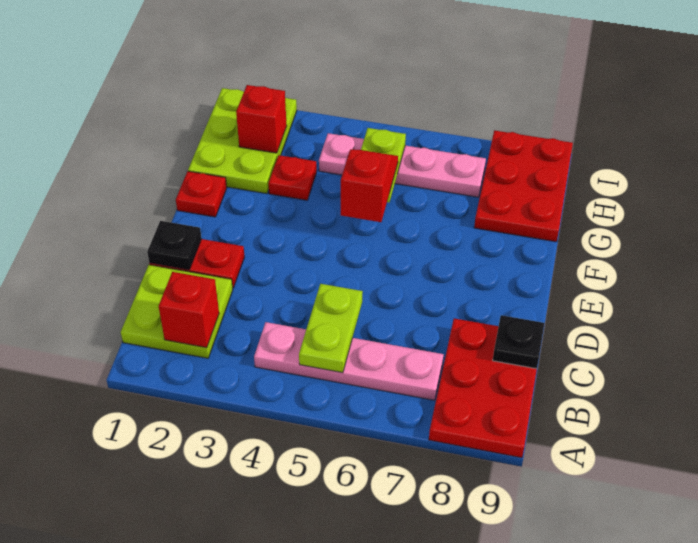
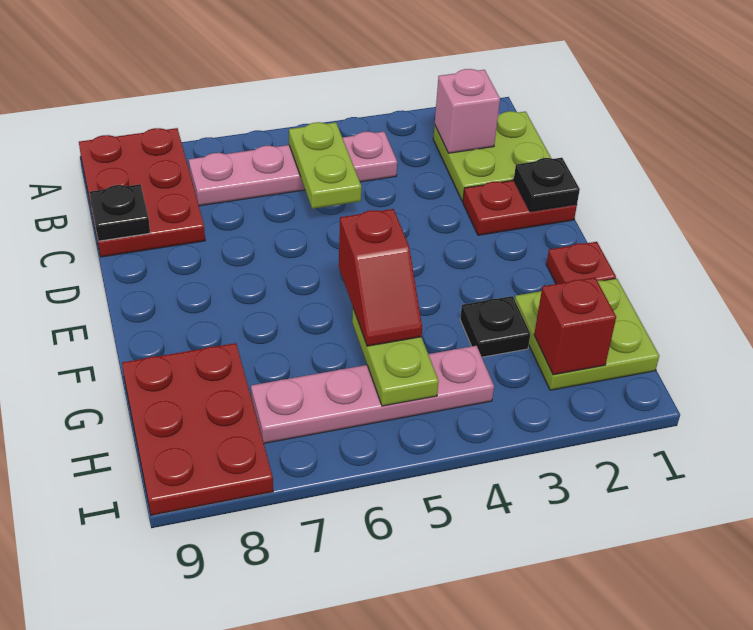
red 1x1 brick [159,272,219,348] -> pink 1x1 brick [435,69,500,153]
lime 2x3 plate [188,88,297,194] -> lime 2x2 plate [515,278,659,390]
red 1x1 plate [268,155,317,200] -> black 1x1 plate [460,296,530,357]

